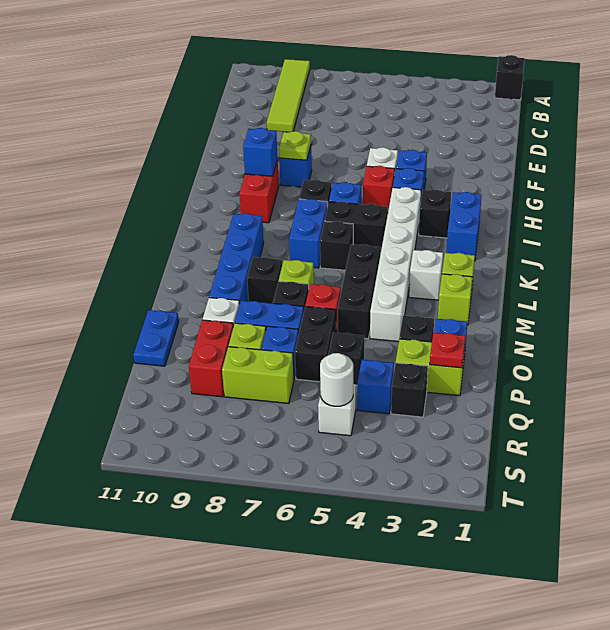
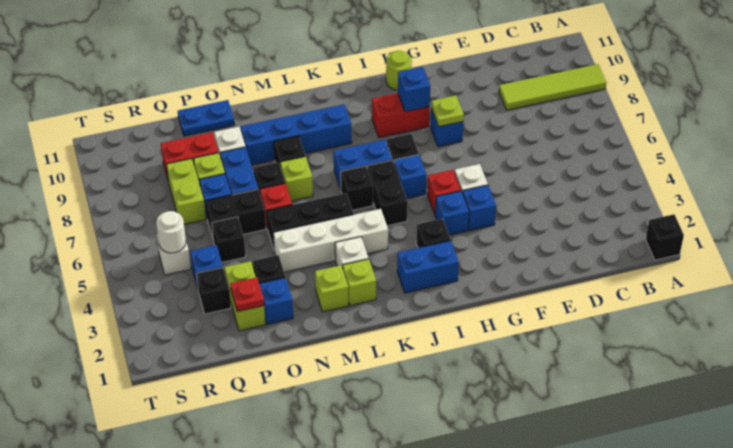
none -> lime 1x1 round brick [386,51,412,90]
white 1x6 brick [370,187,421,342] -> white 1x4 brick [273,209,388,272]

